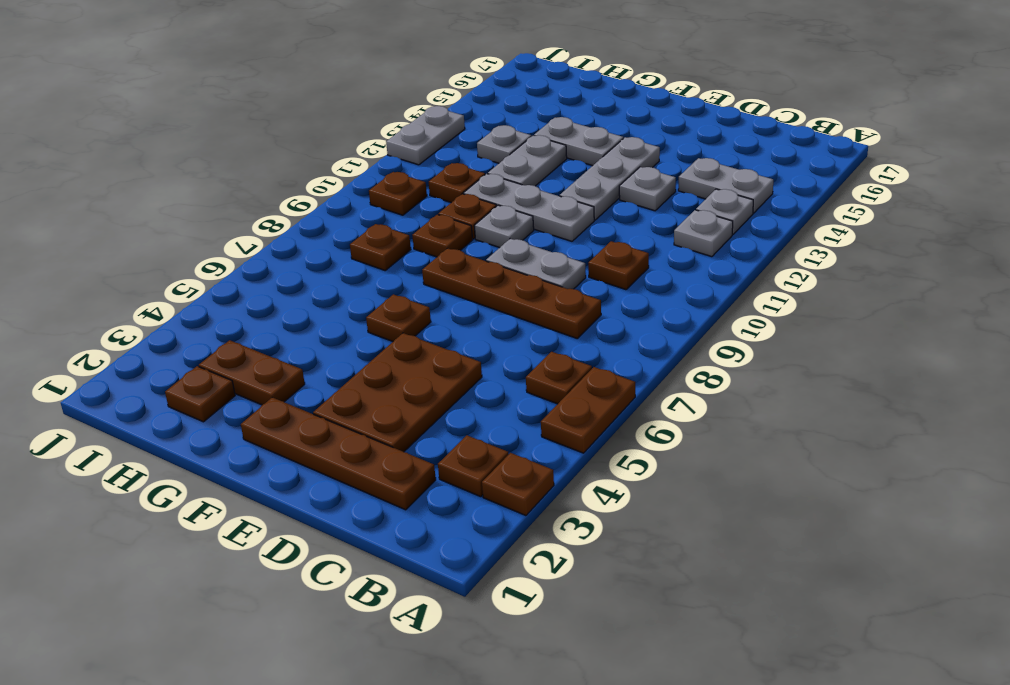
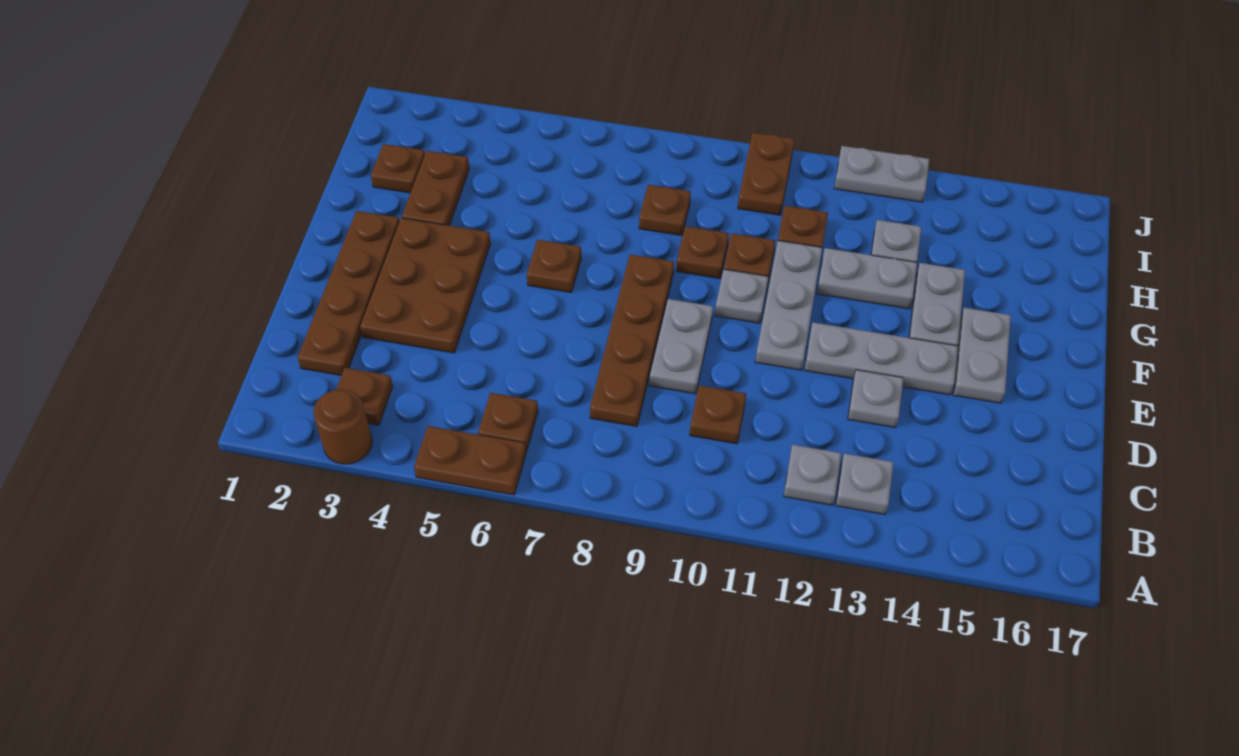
brown 1x1 plate [482,453,554,516] -> brown 1x1 round brick [313,389,372,464]
grey 1x2 plate [678,158,773,213] -> grey 1x2 plate moved to [953,308,1011,403]
brown 2x3 plate [313,333,482,452] -> brown 2x3 plate turned to [360,218,491,353]
brown 1x1 plate [369,172,427,215] -> brown 1x2 plate [738,133,795,215]

